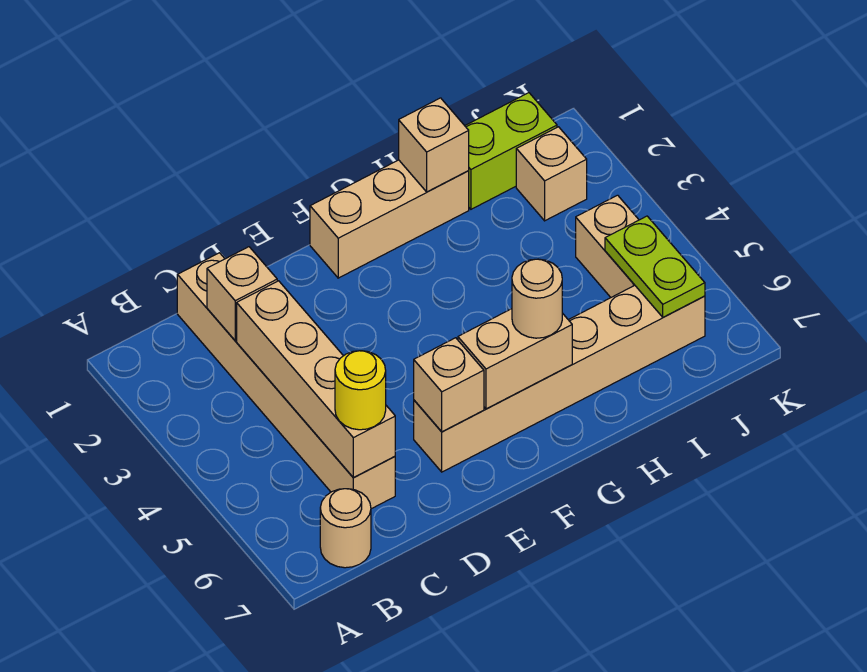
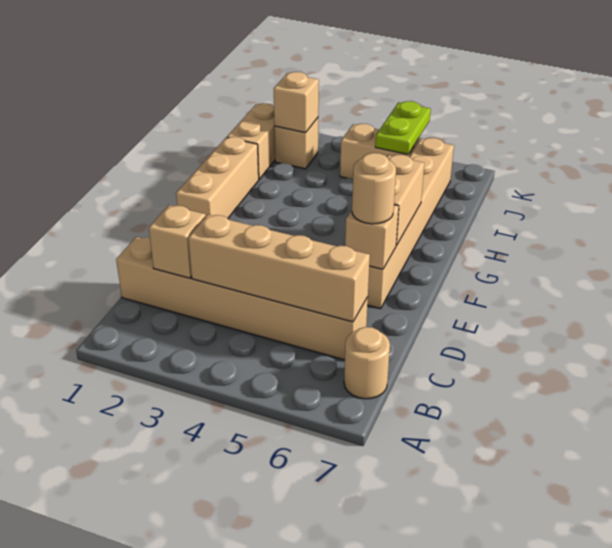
yellow 1x1 round brick [335,351,386,430] -> none
tan 1x1 round brick [512,259,562,338] -> tan 1x1 round brick moved to [352,153,396,224]
tan 1x1 brick [399,98,469,192] -> tan 1x1 brick moved to [274,72,319,133]
lime 1x2 brick [465,93,557,209] -> tan 1x2 brick [227,103,275,179]
lime 1x2 plate [605,216,705,317] -> lime 1x2 plate turned to [375,101,431,154]

